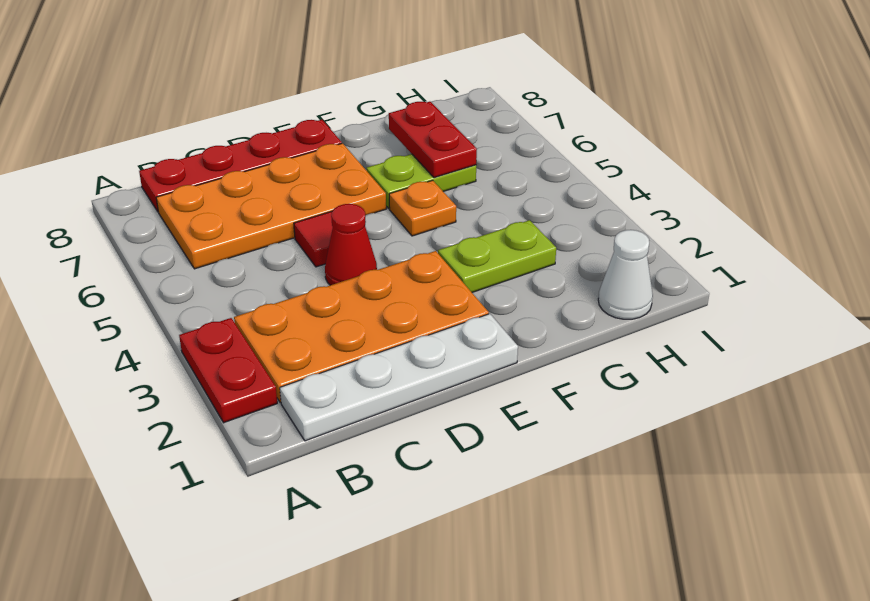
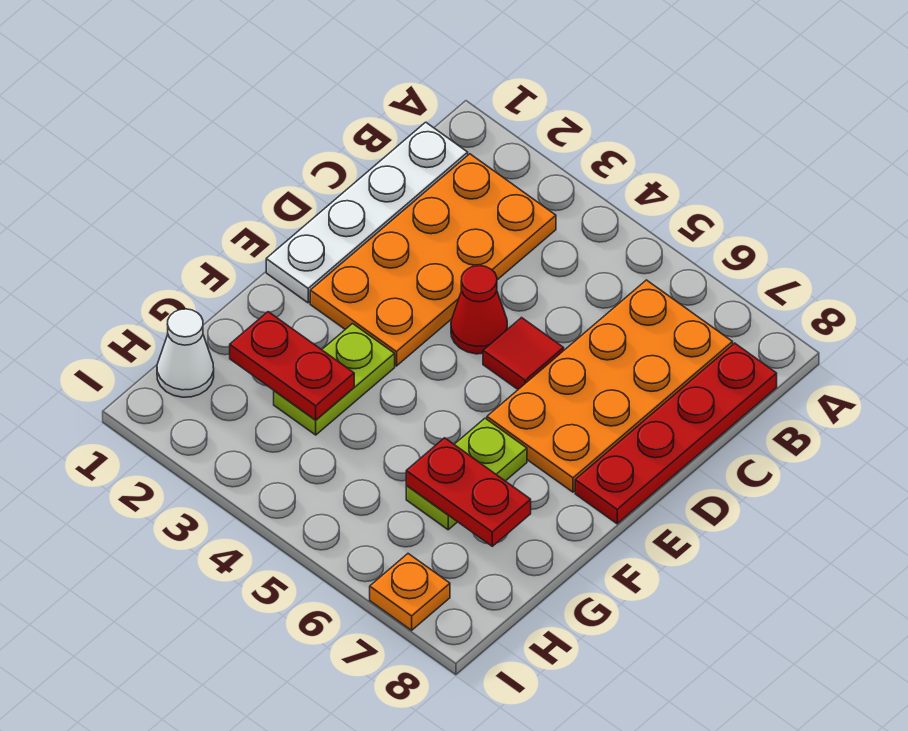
red 1x2 plate [179,318,277,423] -> red 1x2 plate moved to [230,312,354,420]
orange 1x1 plate [389,180,456,236] -> orange 1x1 plate moved to [370,554,450,630]

